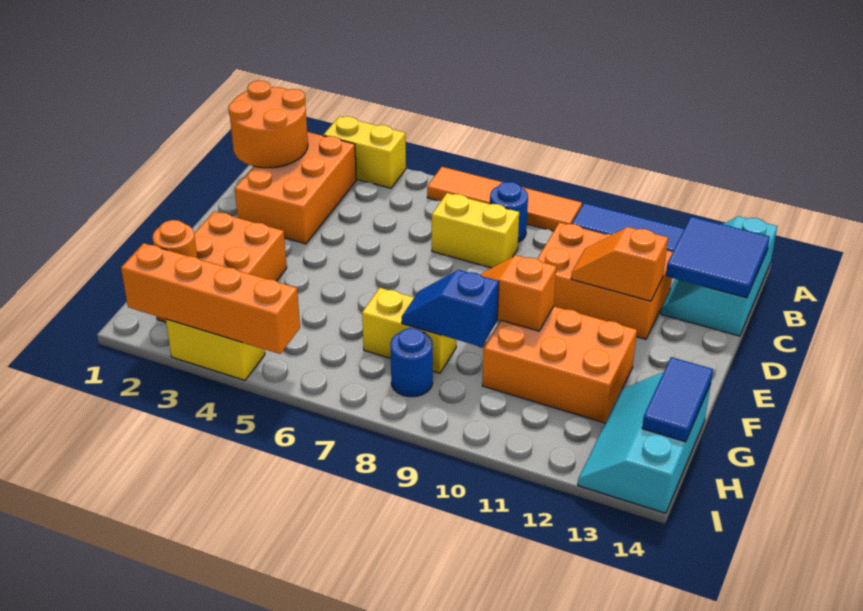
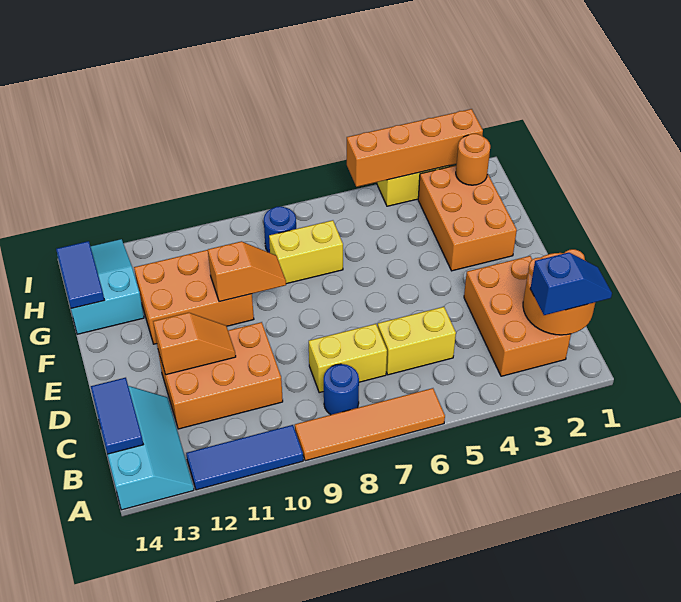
yellow 1x2 brick [323,116,406,188] -> yellow 1x2 brick moved to [378,307,456,375]
blue 2x2 tile [666,217,770,298] -> blue 1x2 tile [91,378,143,454]
blue 1x2 slope [402,270,499,347] -> blue 1x2 slope moved to [530,252,612,315]
cyan 2x3 slope [578,372,711,513] -> cyan 2x3 slope turned to [57,239,144,334]

